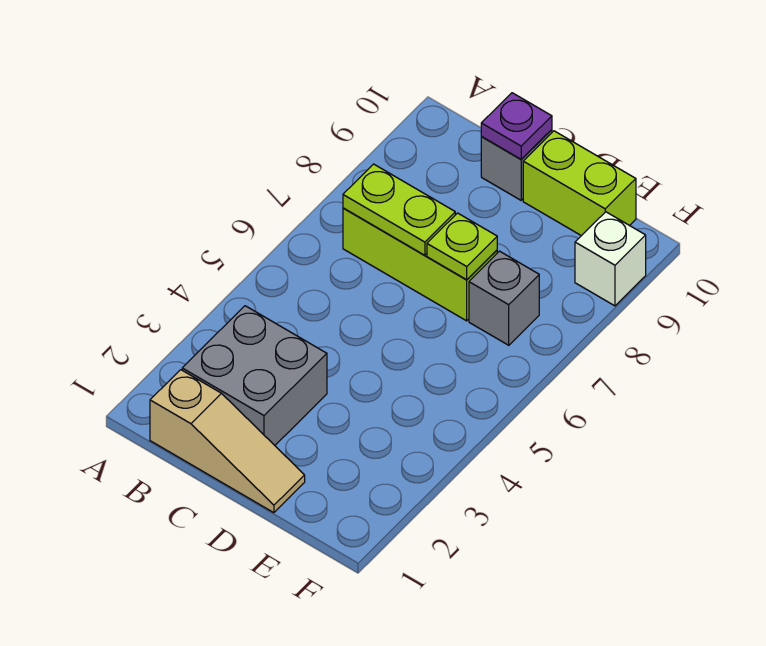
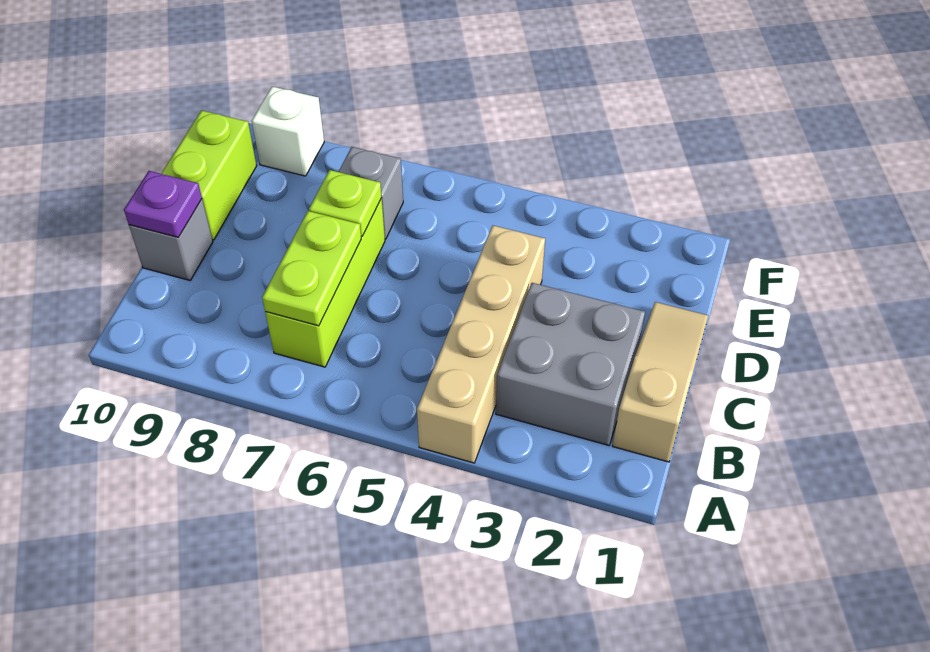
none -> tan 1x4 brick [417,226,545,463]

